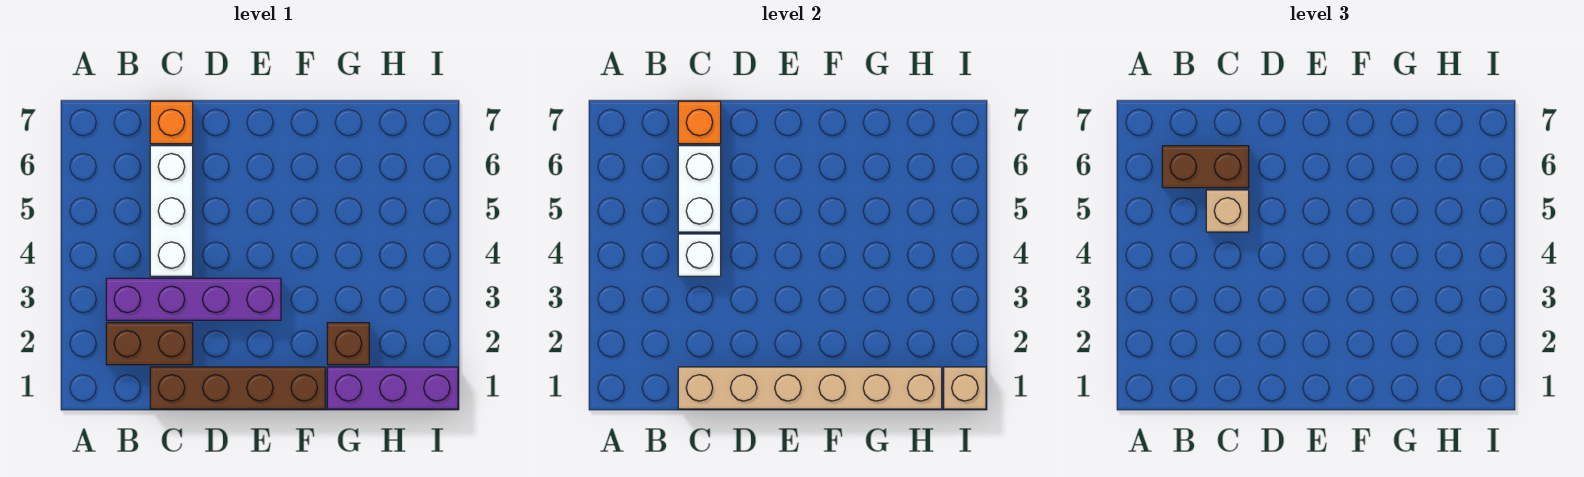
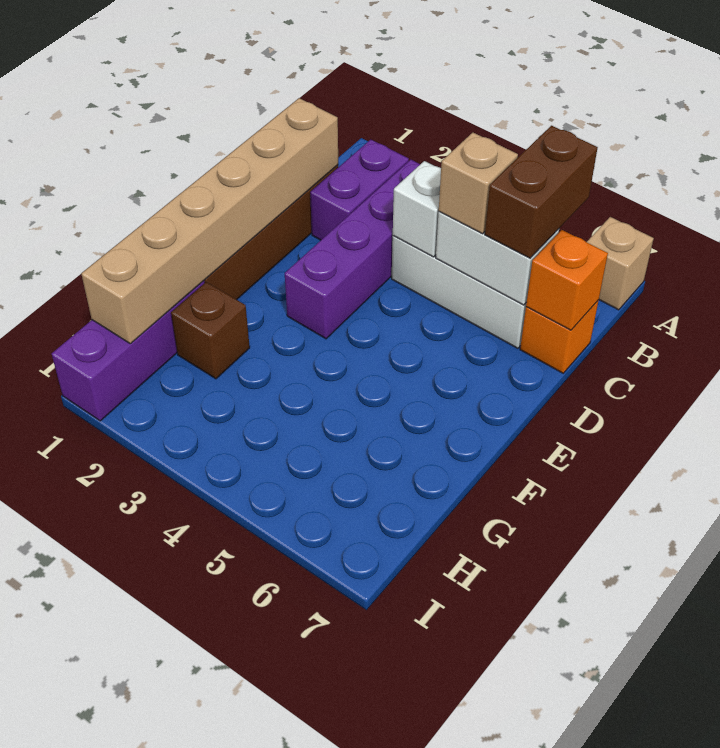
brown 1x2 brick [106,323,193,365] -> purple 1x2 brick [310,140,409,240]
tan 1x1 brick [944,367,986,409] -> tan 1x1 brick moved to [587,217,654,310]

